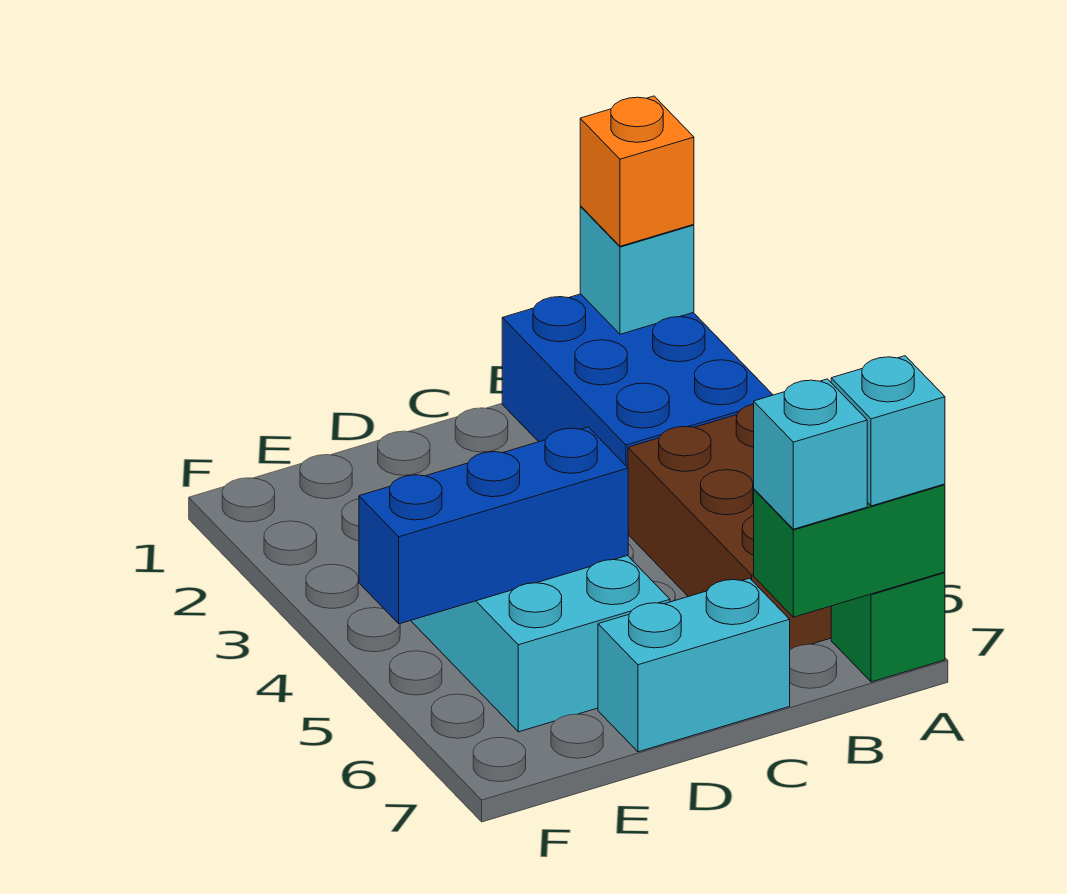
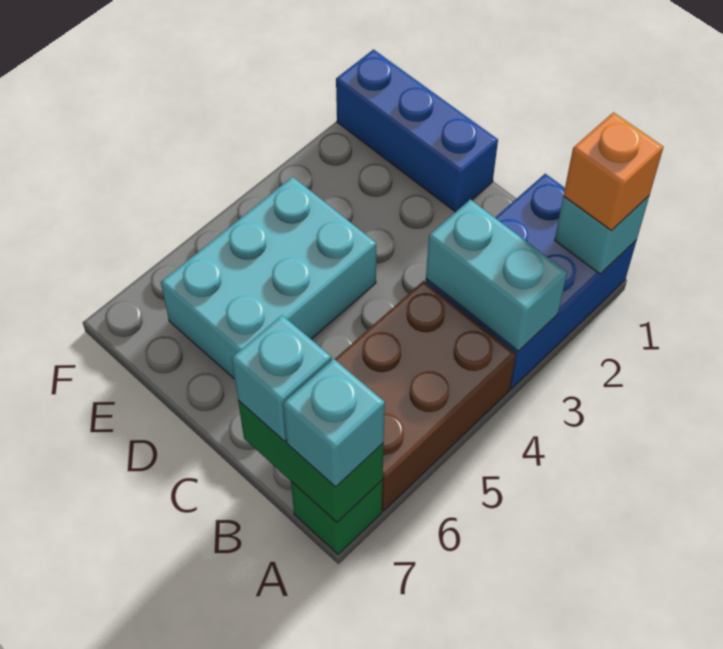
cyan 1x2 brick [598,578,790,752] -> cyan 1x2 brick moved to [426,200,567,351]
blue 1x3 brick [359,427,628,624] -> blue 1x3 brick moved to [336,50,498,212]

